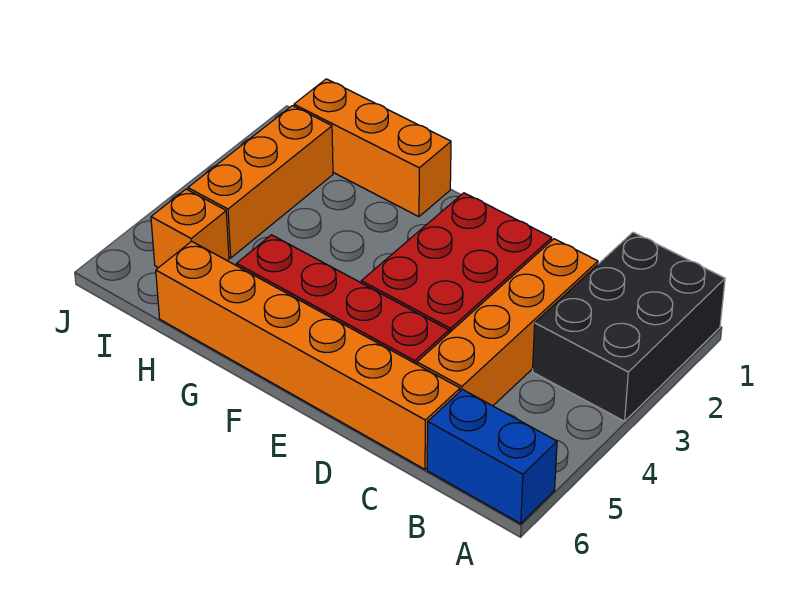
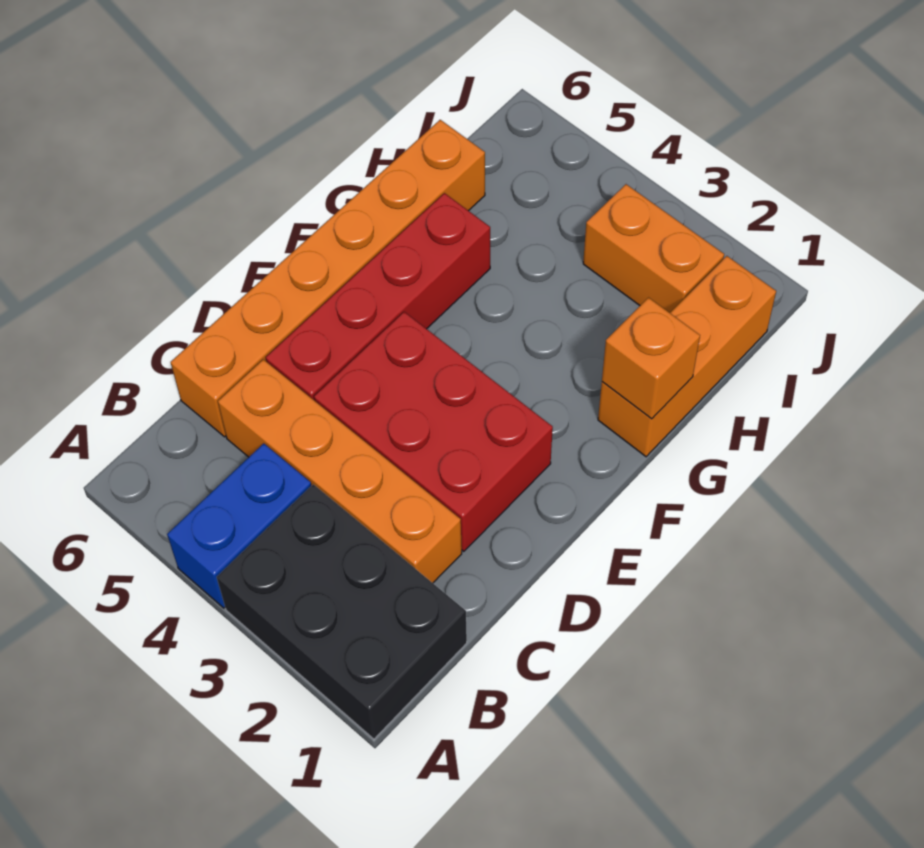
blue 1x2 brick [427,390,557,524] -> blue 1x2 brick moved to [167,444,311,608]
orange 1x3 brick [188,106,333,258] -> orange 1x2 brick [583,184,724,313]
orange 1x1 brick [151,189,229,268] -> orange 1x1 brick moved to [602,298,700,419]

